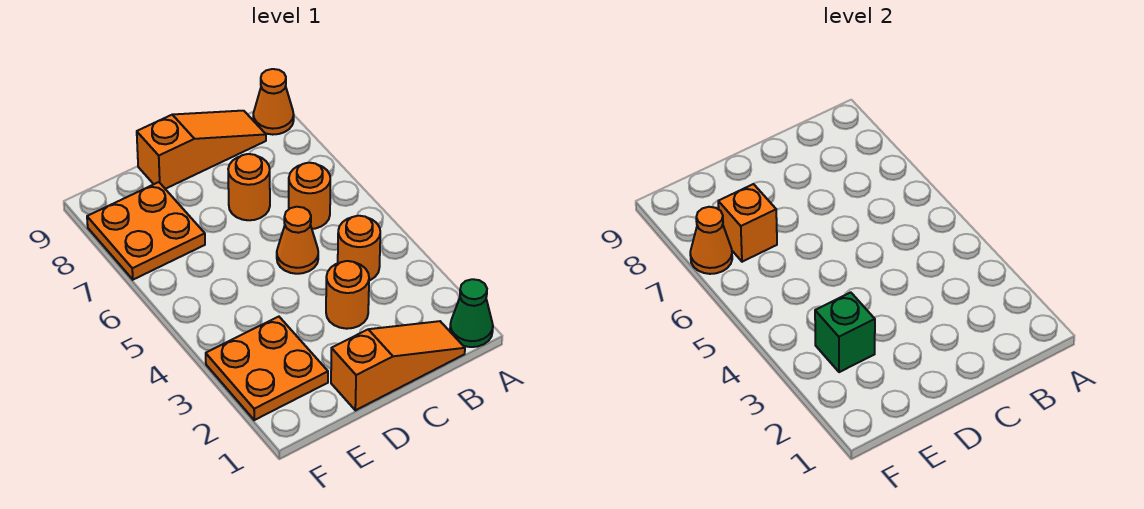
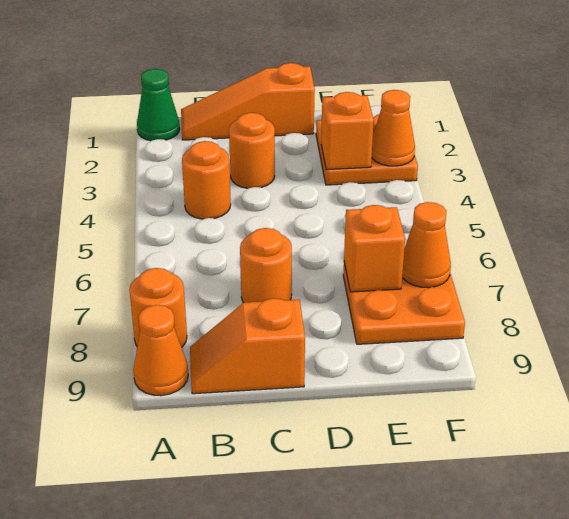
orange 1x1 round brick [289,163,330,229] -> orange 1x1 round brick moved to [129,268,187,348]
orange 1x3 slope [137,111,266,189] -> orange 1x2 slope [190,298,305,394]
orange 1x1 cone [277,207,318,274] -> orange 1x1 cone moved to [372,90,415,166]
green 1x1 brick [815,292,875,372] -> orange 1x1 brick [321,92,374,170]

